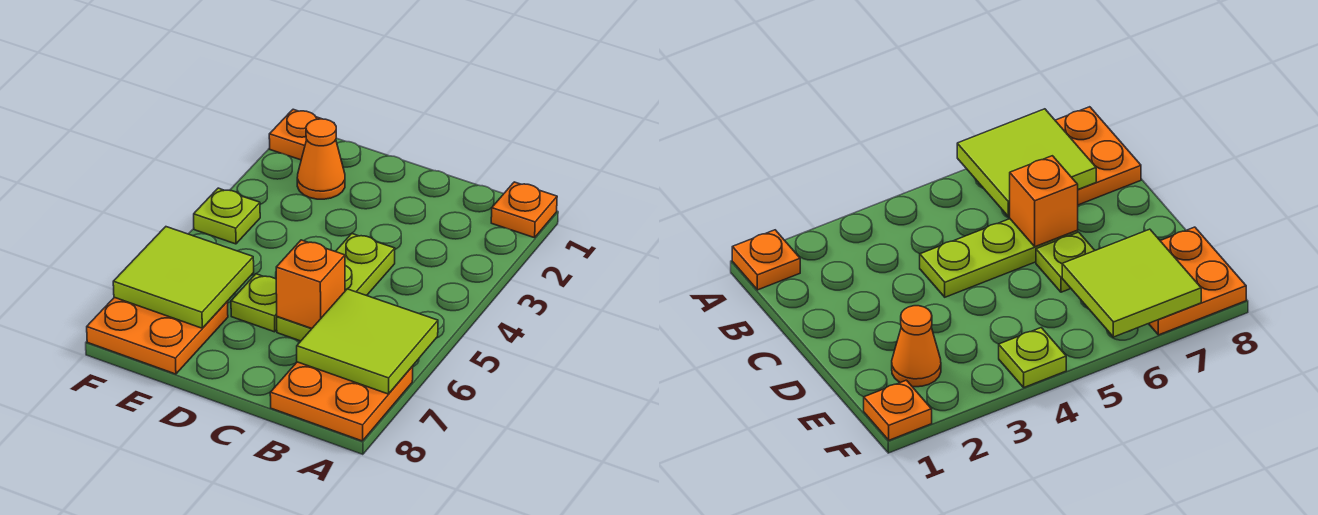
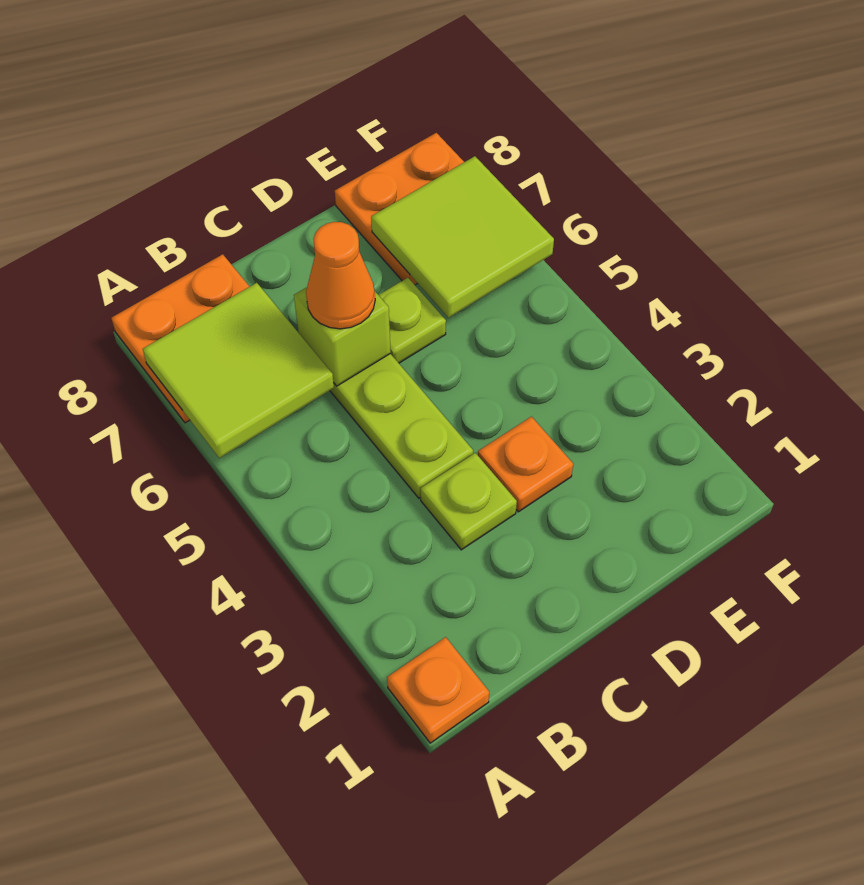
orange 1x1 brick [276,240,345,328] -> lime 1x1 brick [294,287,391,386]
orange 1x1 cone [297,119,345,199] -> orange 1x1 cone moved to [306,222,375,329]
orange 1x1 plate [269,109,321,160] -> orange 1x1 plate moved to [478,417,573,512]
lime 1x1 plate [194,188,260,244] -> lime 1x1 plate moved to [421,453,517,550]

